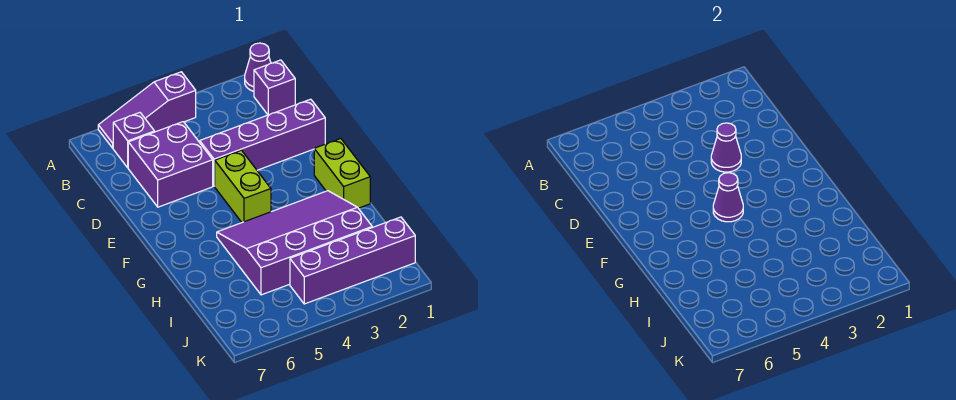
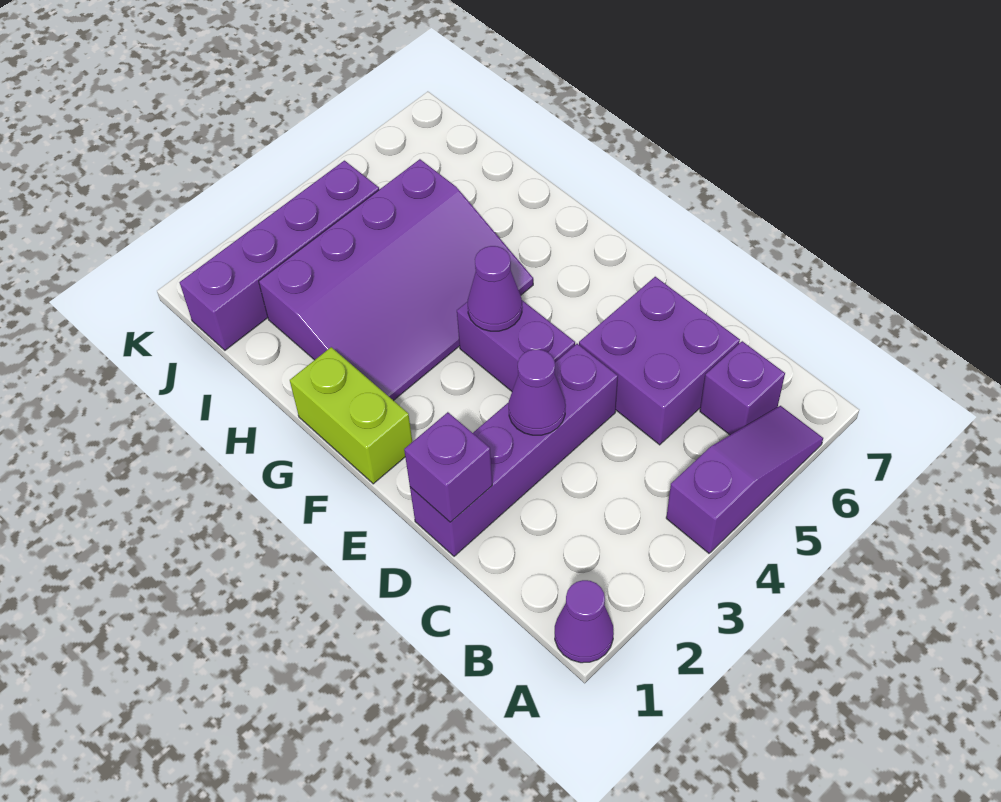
purple 1x1 brick [254,60,295,115] -> purple 1x1 brick moved to [404,412,492,522]
lime 1x2 brick [215,150,271,222] -> purple 1x2 brick [457,300,575,391]

